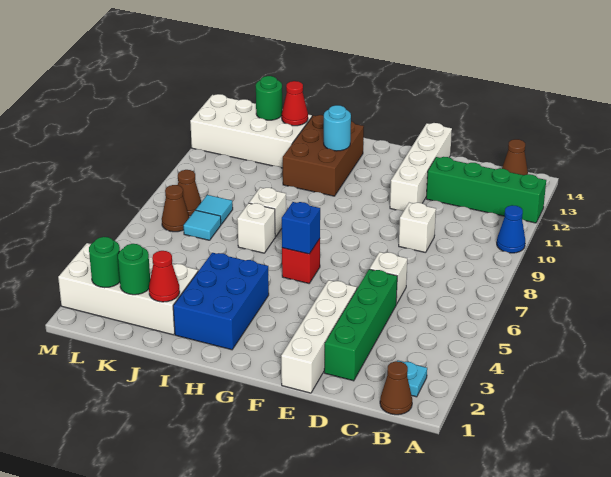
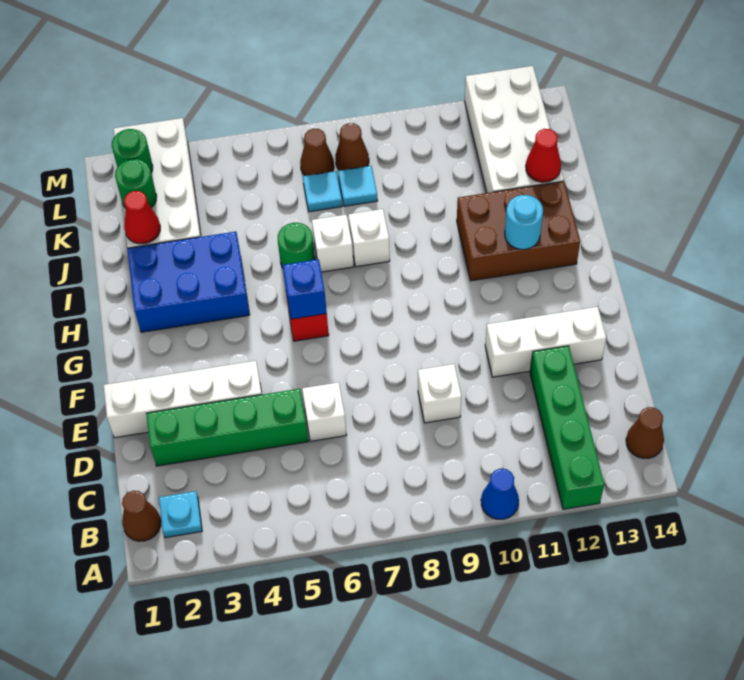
white 1x4 brick [390,123,452,211] -> white 1x3 brick [485,307,606,377]
green 1x1 round brick [256,76,282,120] -> green 1x1 round brick moved to [278,223,315,268]

